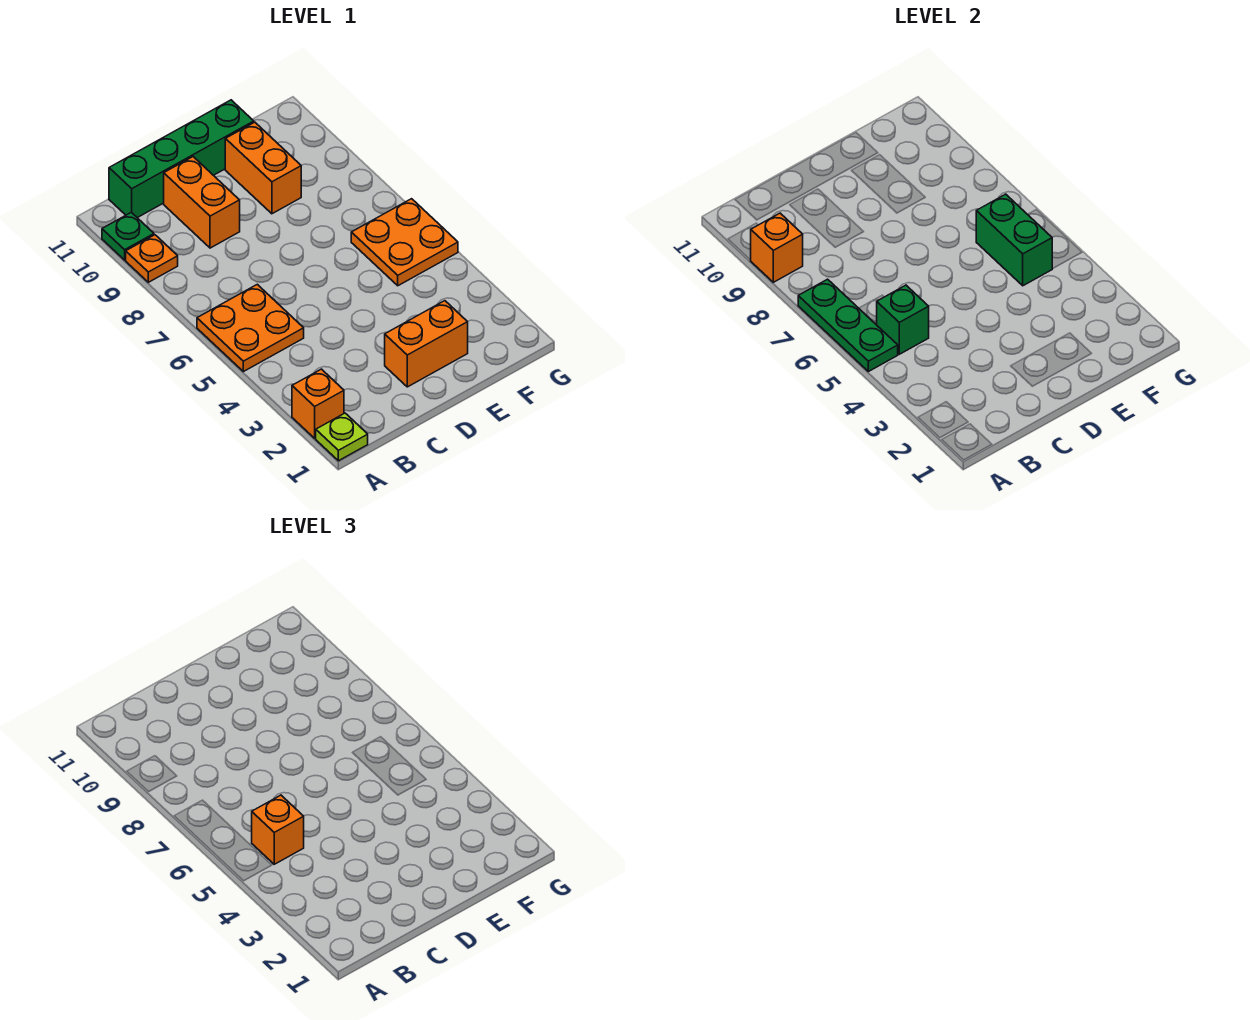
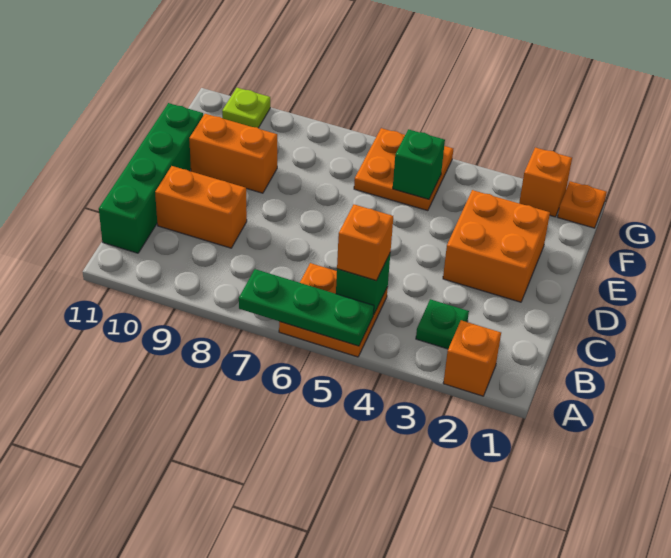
lime 1x1 plate [316,413,368,461] -> lime 1x1 plate moved to [222,88,270,128]
orange 1x1 plate [126,235,178,282] -> orange 1x1 plate moved to [558,181,607,228]
orange 1x1 brick [751,213,803,282] -> orange 1x1 brick moved to [519,147,572,217]
green 1x1 plate [102,212,154,260] -> green 1x1 plate moved to [416,299,469,349]
orange 1x2 brick [385,301,468,387] -> orange 2x2 brick [443,190,550,302]
green 1x2 brick [976,194,1052,286] -> green 1x1 brick [393,129,445,199]

